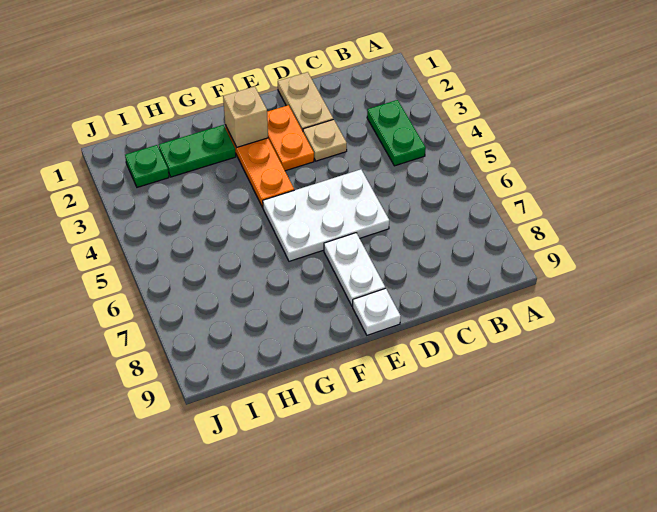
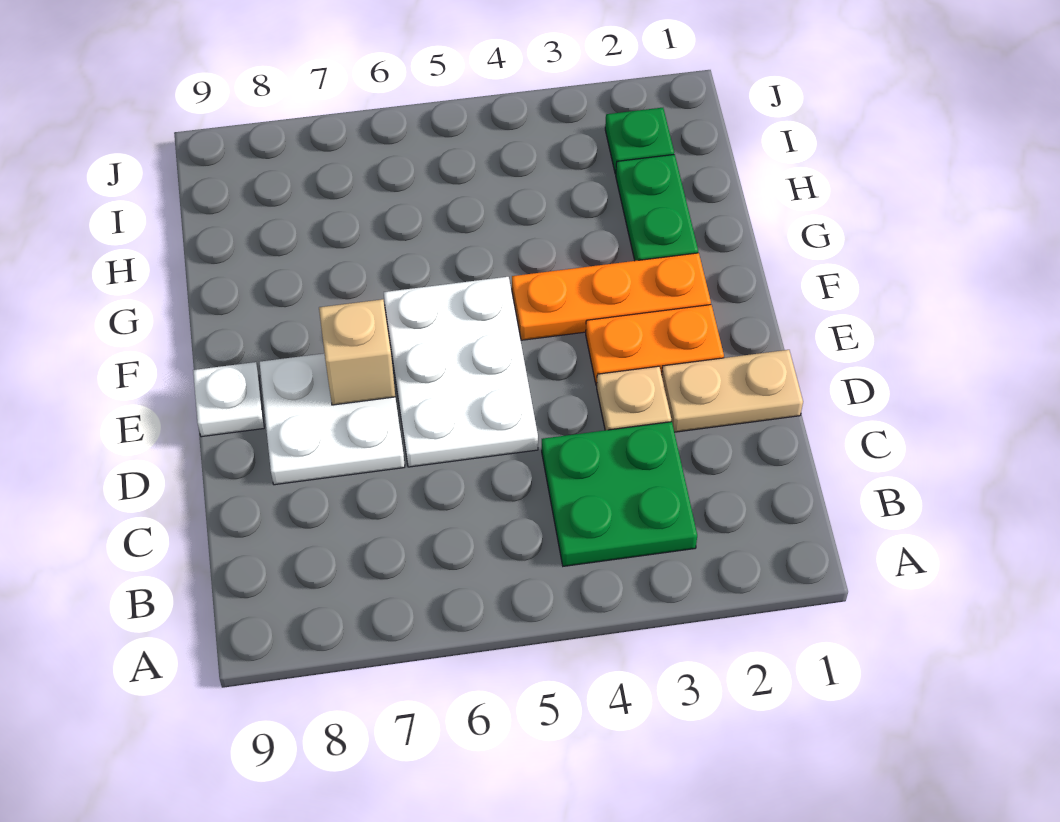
green 1x2 plate [367,100,426,166] -> green 2x2 plate [542,422,697,566]
white 1x2 plate [324,233,385,306] -> white 2x2 plate [260,353,405,485]
tan 1x1 brick [223,86,268,147] -> tan 1x1 brick moved to [319,299,395,405]

